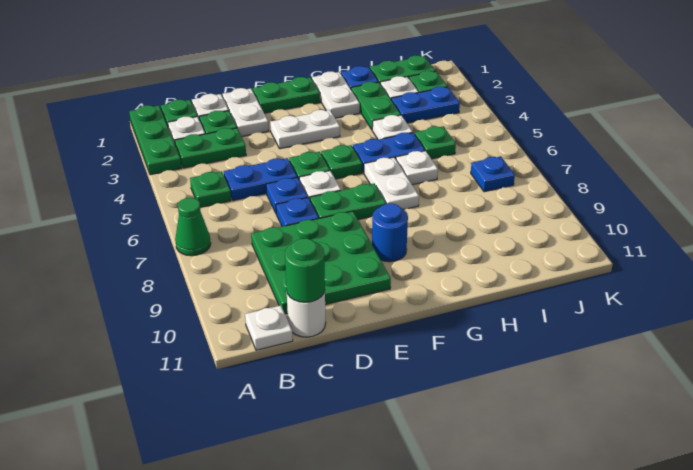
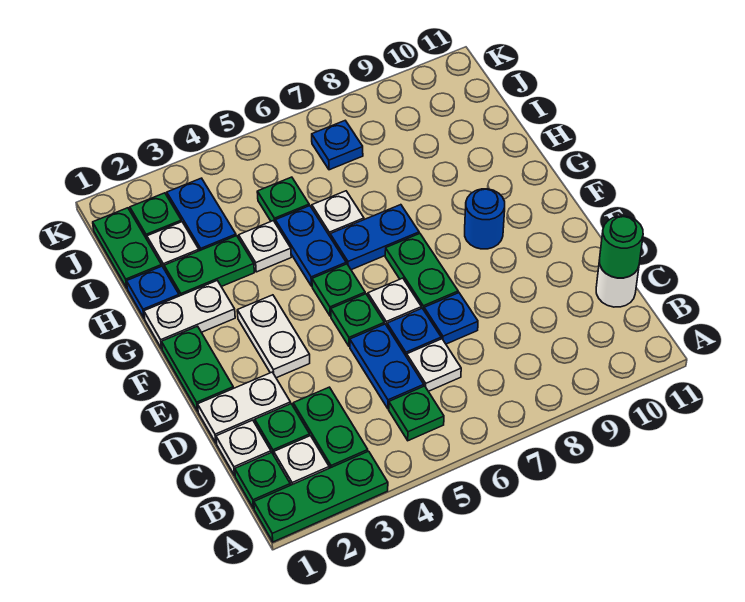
green 1x1 cone [175,198,211,256] -> none
white 1x1 plate [245,305,293,350] -> white 1x1 plate moved to [407,339,461,391]
green 3x3 plate [251,211,391,314] -> none
white 1x2 plate [364,157,419,209] -> blue 1x2 plate [330,205,419,270]

